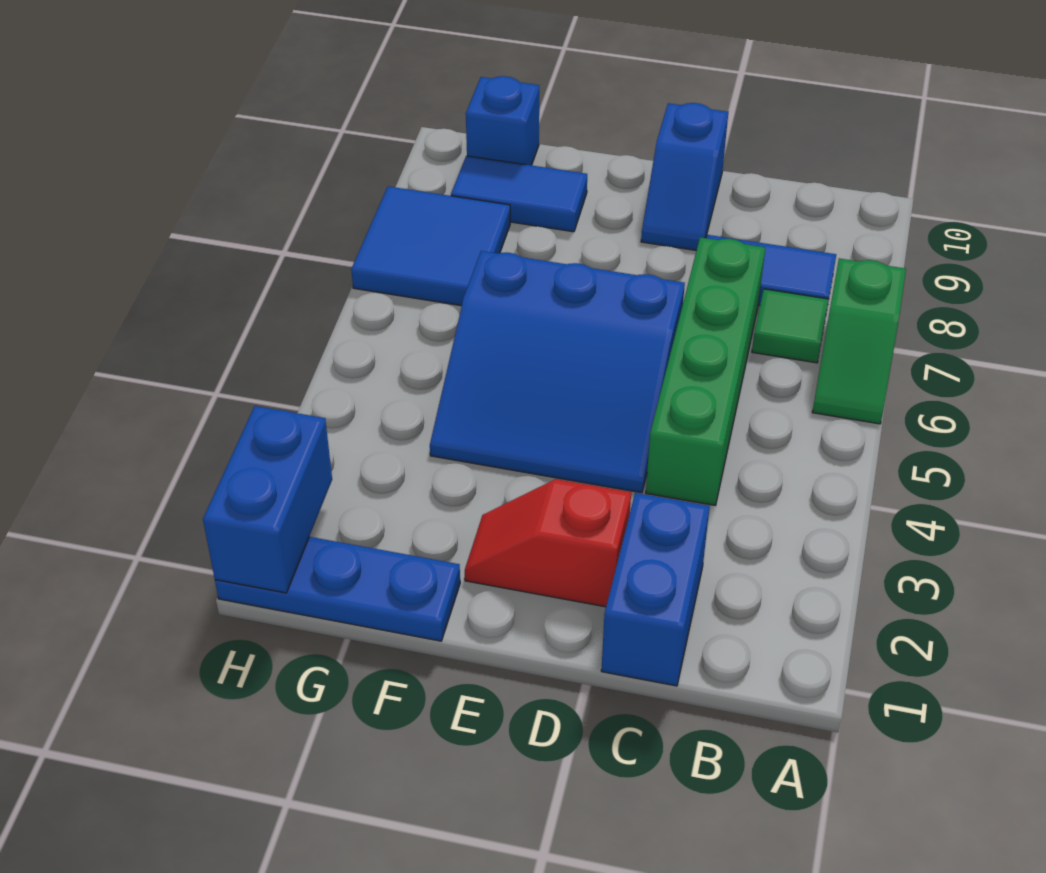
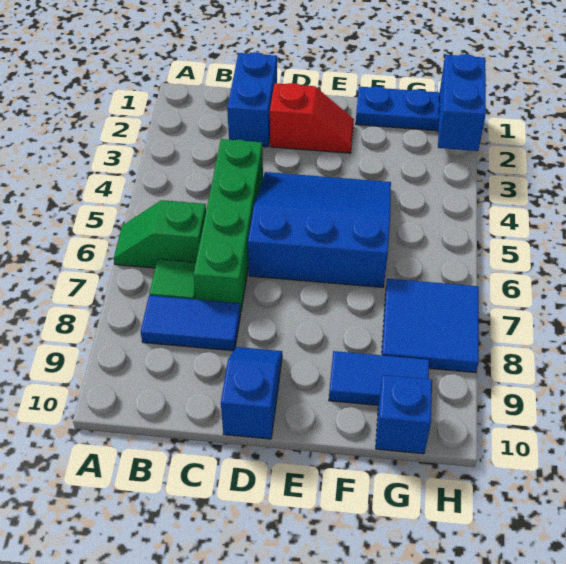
green 1x2 slope [812,258,906,424] -> green 1x2 slope turned to [114,200,206,268]

